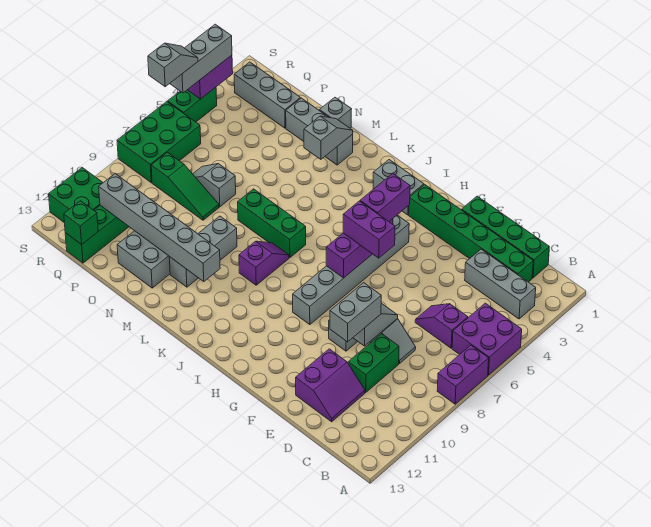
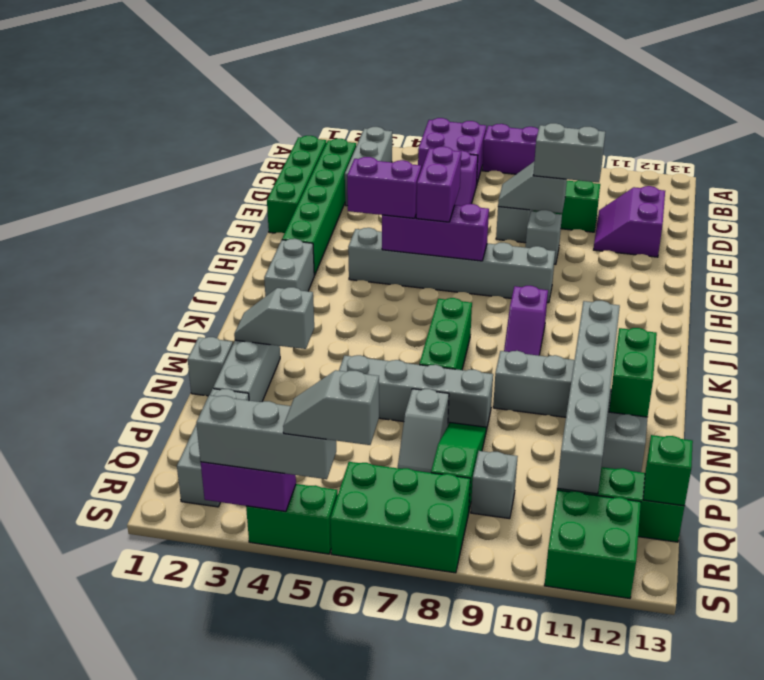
purple 2x2 slope [296,349,365,422] -> purple 2x2 slope turned to [594,186,665,257]
purple 1x2 slope [239,241,289,285] -> purple 1x2 slope turned to [504,286,548,356]
none -> green 1x2 brick [609,328,657,417]
none -> grey 1x4 brick [339,355,493,430]
none -> grey 1x1 brick [471,451,518,519]

